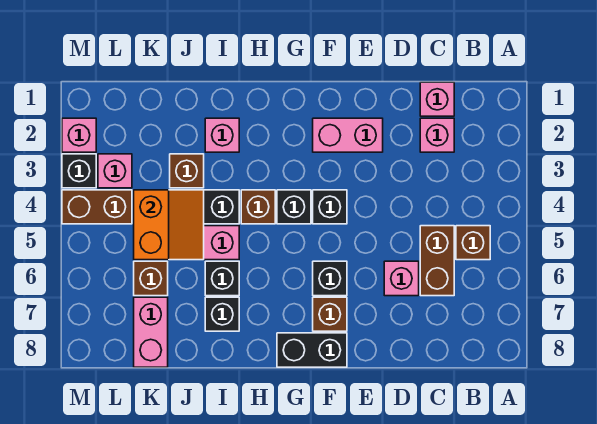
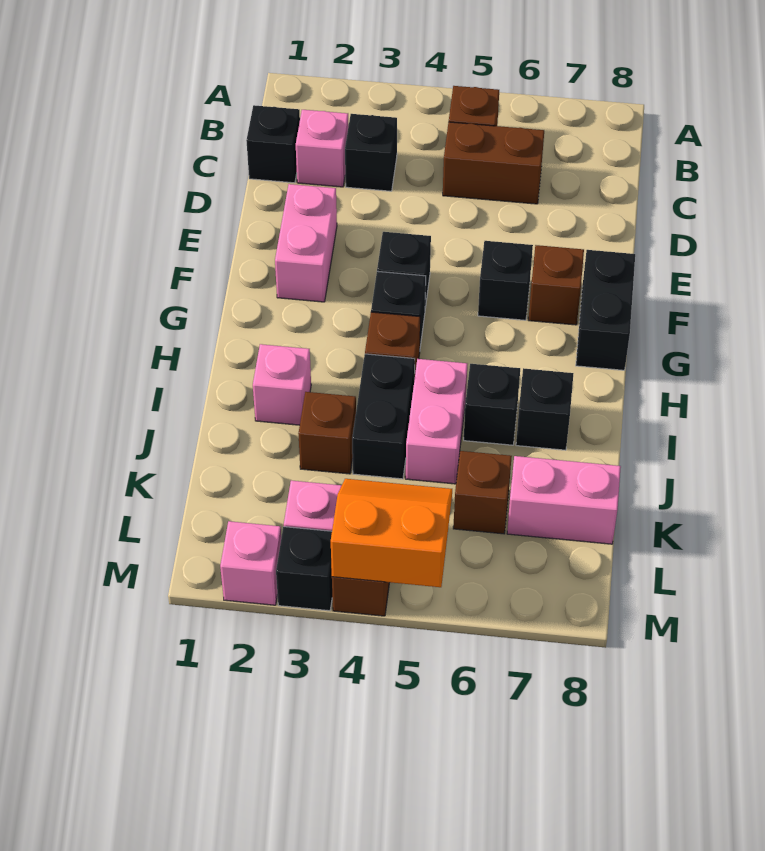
pink 1x1 brick [420,82,454,116] -> black 1x1 brick [246,105,300,183]
none -> black 1x1 brick [345,114,397,191]
pink 1x1 brick [384,261,419,296] -> none
orange 2x2 slope [134,190,204,260] -> orange 2x2 slope moved to [331,479,452,587]

